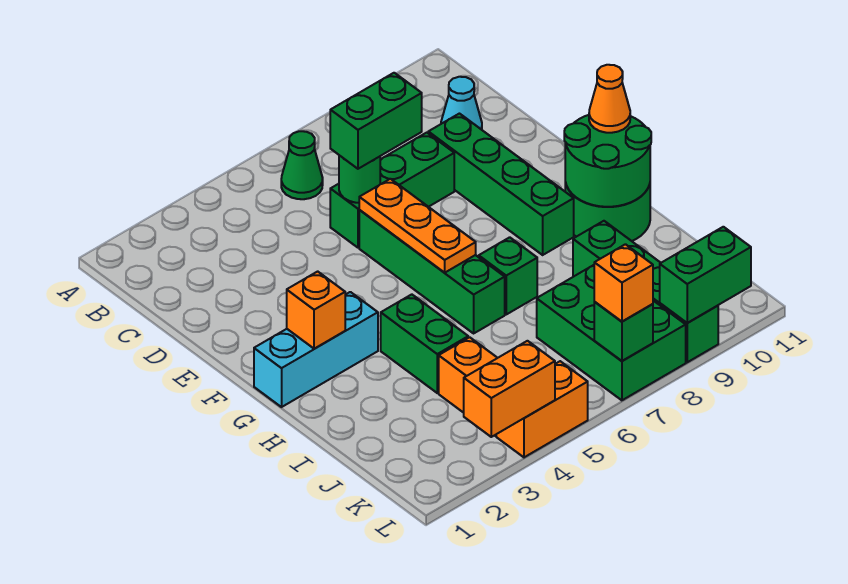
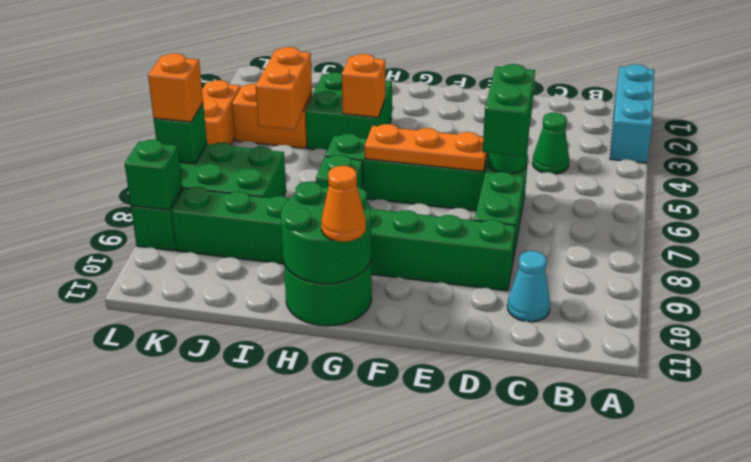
green 1x1 cone [281,131,323,199] -> green 1x1 cone moved to [532,113,569,174]
cyan 1x3 brick [254,292,378,407] -> cyan 1x3 brick moved to [610,64,654,163]
orange 1x1 brick [287,271,345,349] -> orange 1x1 brick moved to [342,54,385,117]
green 1x2 brick [381,294,468,393] -> green 2x2 brick [305,72,392,150]
orange 1x2 brick [464,341,555,437] -> orange 1x2 brick moved to [256,47,312,130]
green 1x2 brick [660,227,751,323] -> green 1x1 brick [125,140,182,210]

